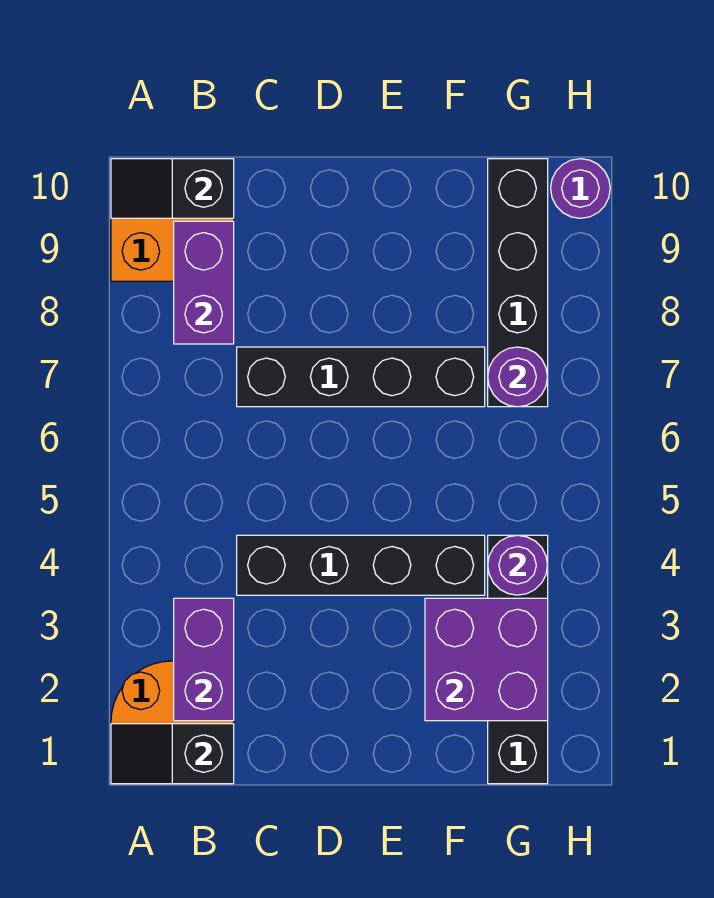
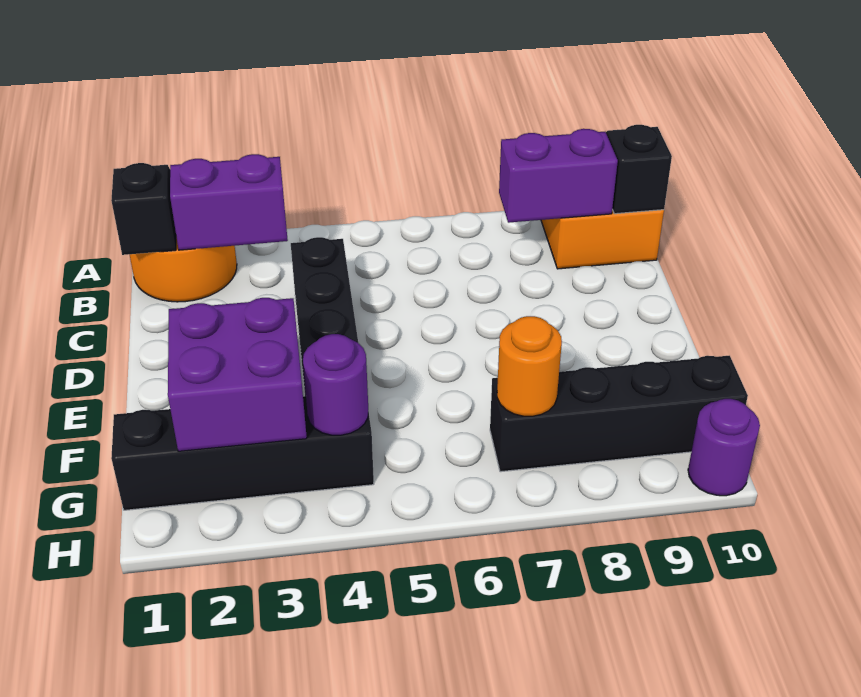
black 1x4 brick [237,347,485,407] -> none
purple 1x1 round brick [488,347,547,407] -> orange 1x1 round brick [497,316,562,416]

